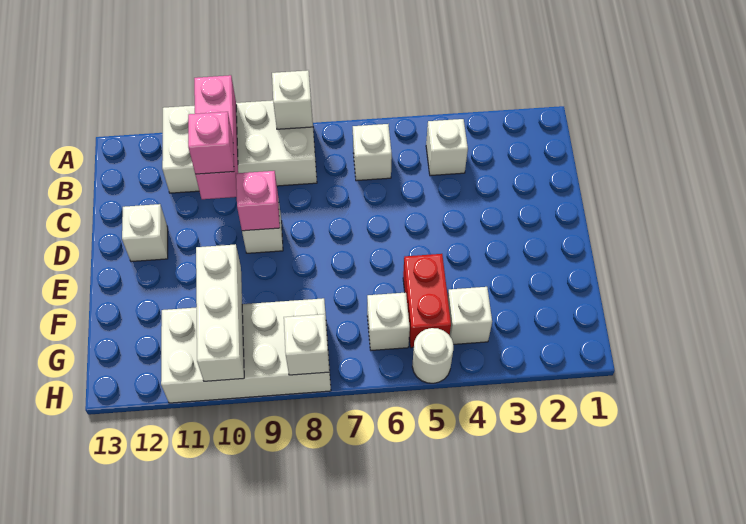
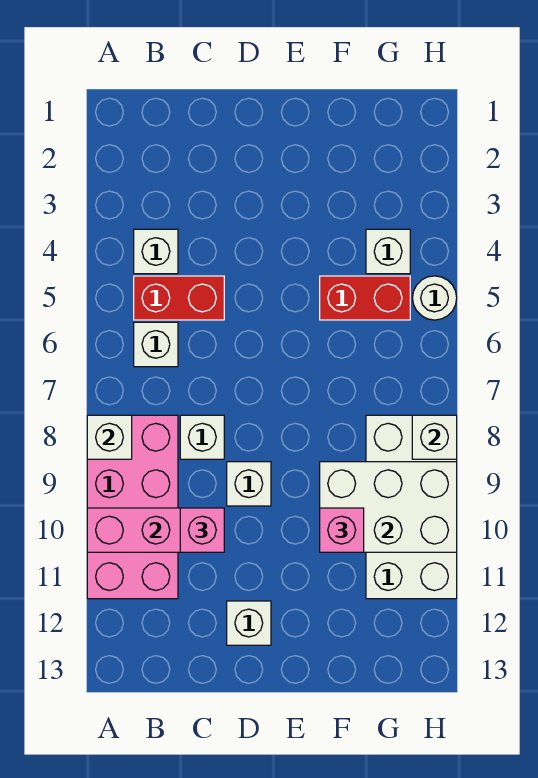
white 2x4 brick [162,100,317,193] -> pink 2x4 brick [87,415,178,599]
none -> red 1x2 brick [134,276,224,320]
pink 1x1 brick [236,171,280,231] -> pink 1x1 brick moved to [320,508,364,552]
white 1x3 brick [196,244,244,381] -> white 2x3 brick [320,462,457,552]
white 1x1 brick [367,293,410,350] -> white 1x1 brick moved to [180,415,224,459]

